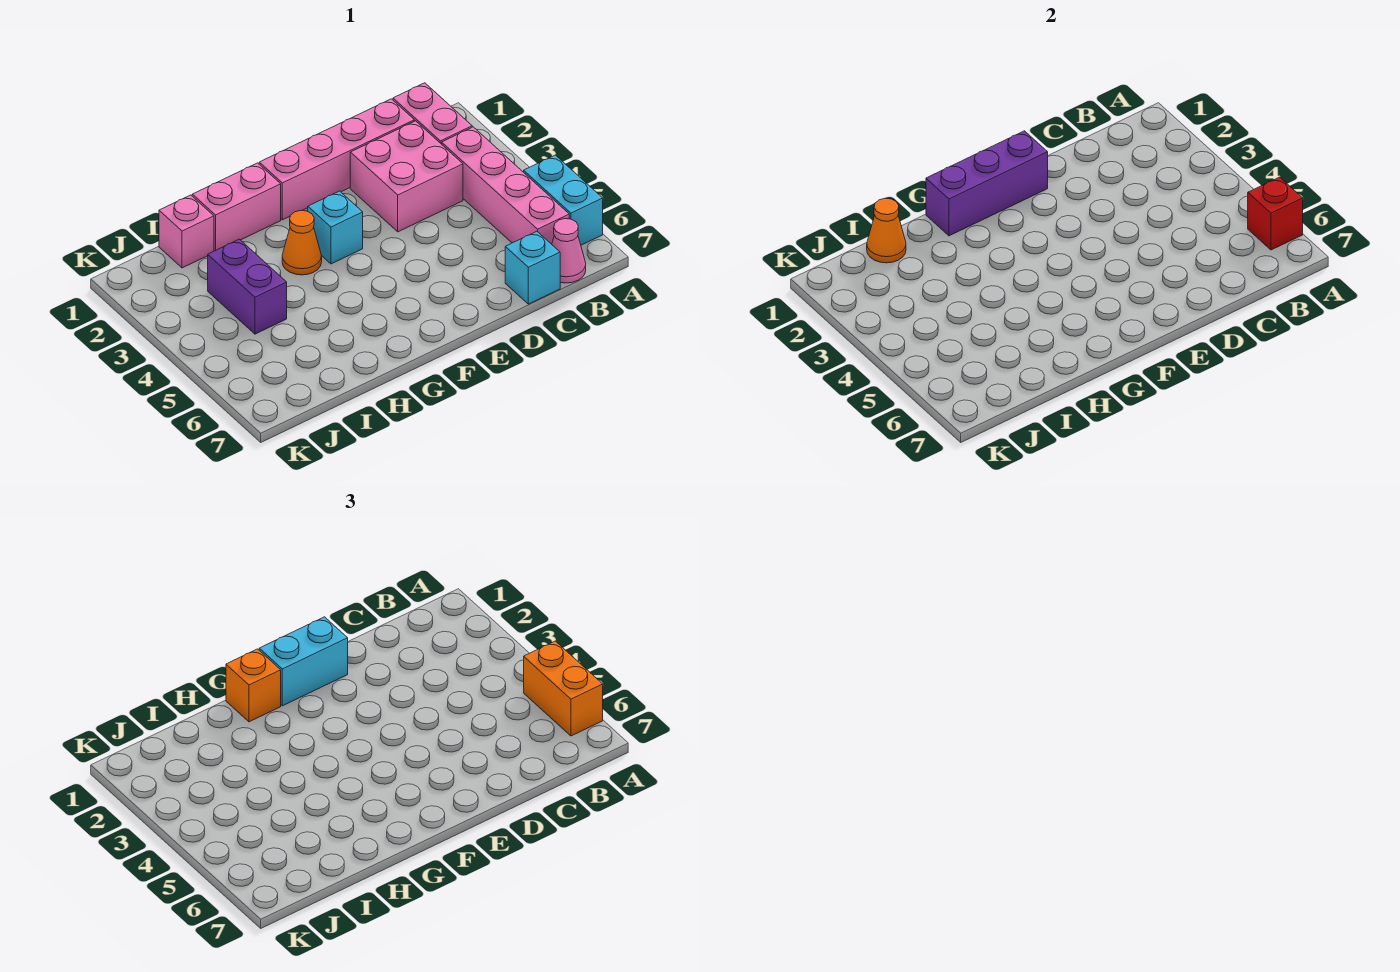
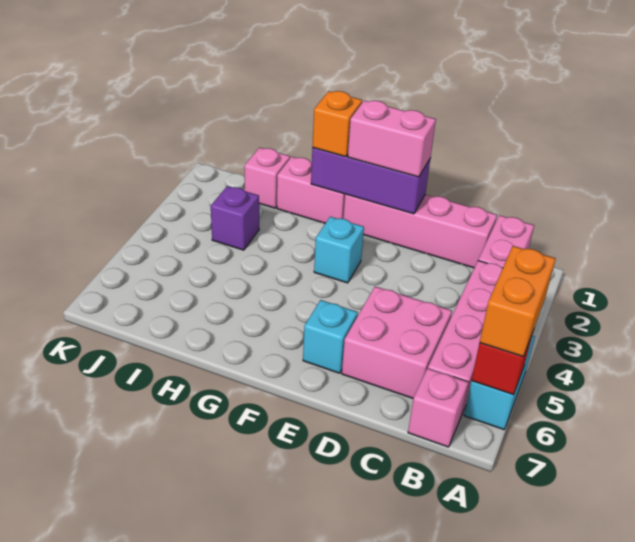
pink 1x1 cone [552,219,586,283] -> pink 1x1 brick [408,368,468,447]
pink 2x2 brick [350,121,463,232] -> pink 2x2 brick moved to [342,286,452,398]
cyan 1x1 brick [505,231,560,304] -> cyan 1x1 brick moved to [303,300,358,373]
cyan 1x2 brick [259,617,348,706] -> pink 1x2 brick [348,100,436,177]
orange 1x1 cone [282,210,322,275] -> none
orange 1x1 cone [867,198,906,263] -> none
purple 1x2 brick [208,239,287,334] -> purple 1x1 brick [211,186,259,250]

